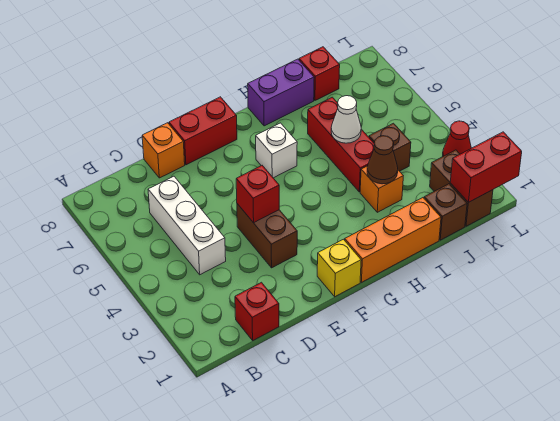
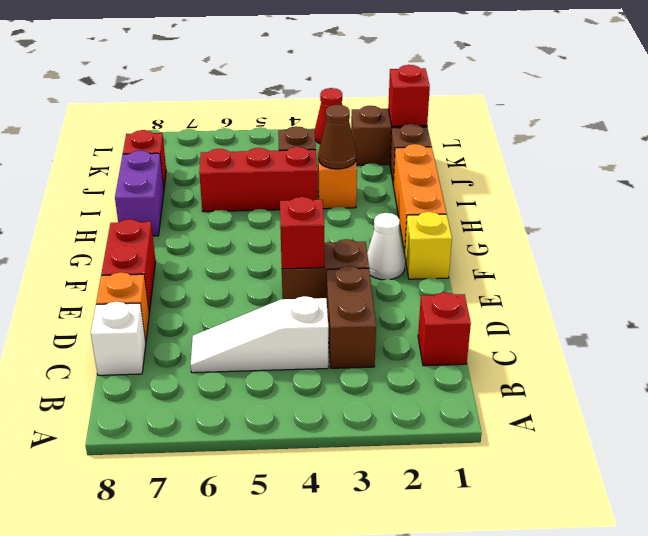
none -> brown 1x2 brick [327,266,376,368]
white 1x3 brick [148,176,226,275] -> white 1x3 slope [191,296,329,373]
white 1x1 brick [256,123,297,178] -> white 1x1 brick moved to [91,301,146,375]
white 1x1 cone [331,96,361,143] -> white 1x1 cone moved to [367,213,405,280]
red 1x2 brick [450,132,522,202] -> red 1x1 brick [388,65,430,126]

